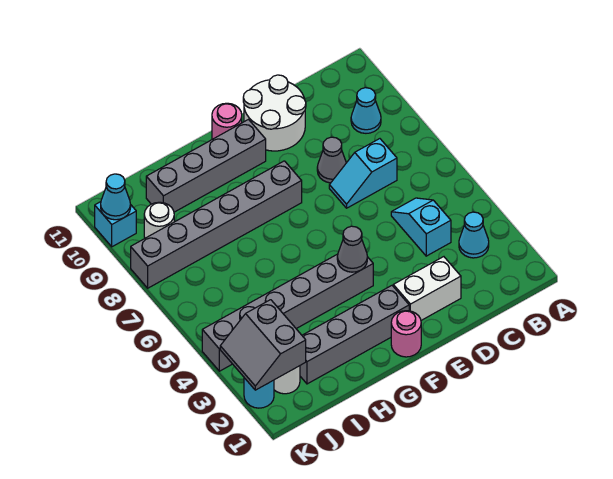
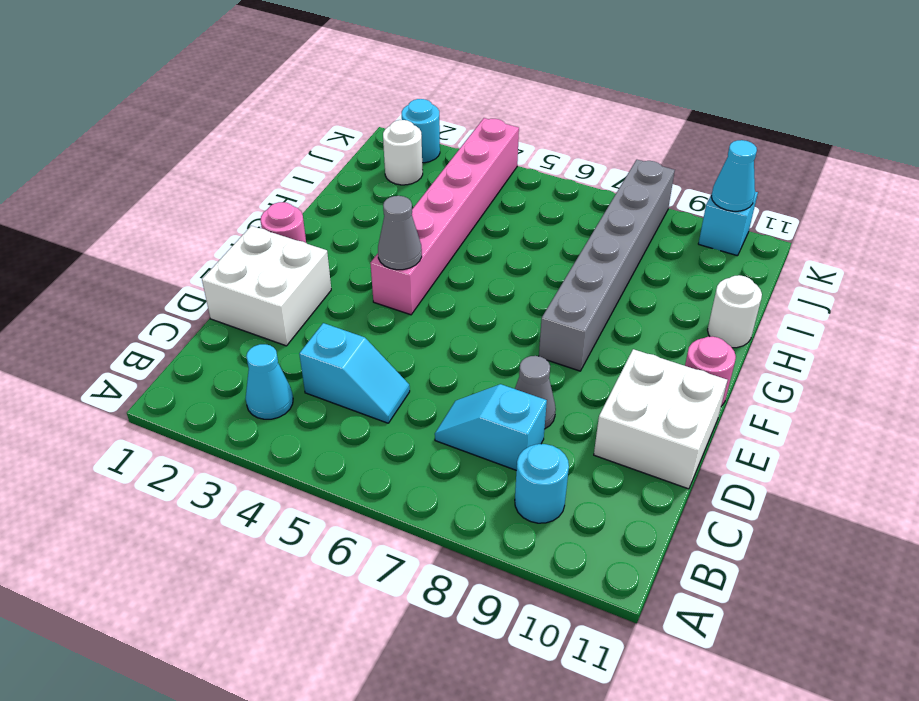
cyan 1x1 cone [351,88,381,133] -> cyan 1x1 round brick [515,444,569,523]
cyan 1x2 slope [329,139,397,208] -> cyan 1x2 slope turned to [435,384,547,470]
white 1x2 brick [393,257,461,320] -> white 2x2 brick [202,226,331,346]
white 2x2 round brick [243,75,306,151] -> white 2x2 brick [594,349,727,489]
grey 1x4 brick [300,286,409,384] -> none
grey 1x6 brick [202,254,373,371] -> pink 1x6 brick [370,118,519,315]
grey 1x4 brick [146,120,266,212] -> none
grey 2x2 slope [220,300,306,390] -> none
white 1x1 round brick [144,202,174,238] -> white 1x1 round brick moved to [708,275,762,348]

